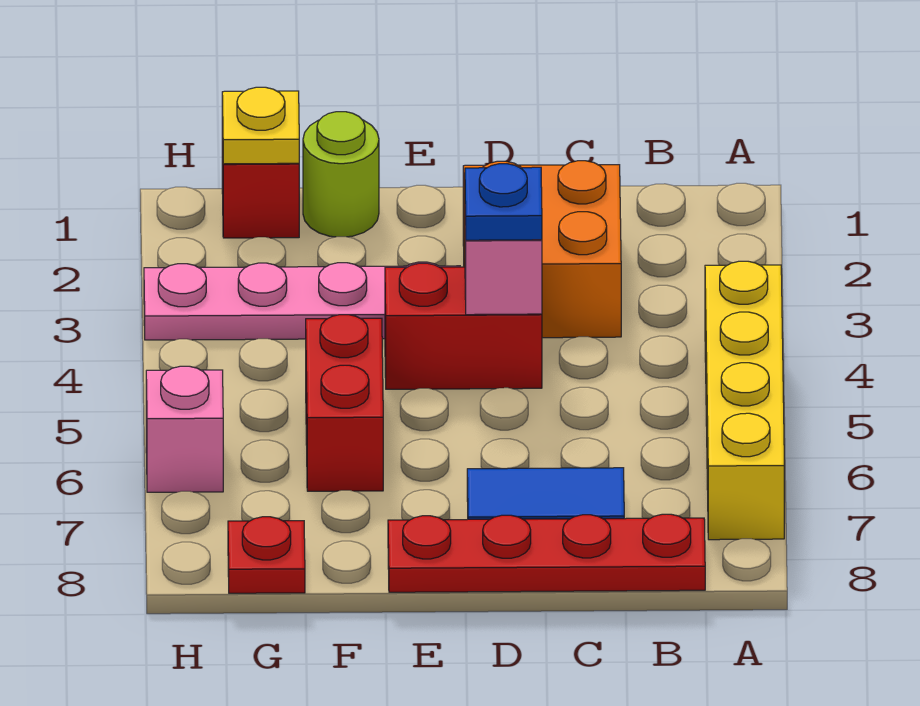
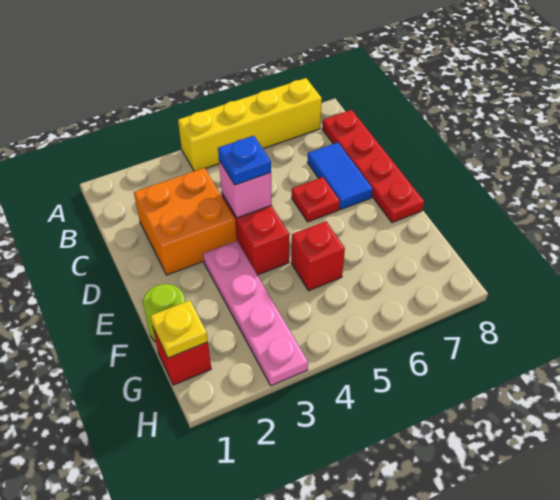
red 1x2 brick [306,315,383,491] -> red 1x1 brick [291,221,345,291]
red 1x1 plate [228,517,305,593] -> red 1x1 plate moved to [292,177,340,222]
pink 1x1 brick [146,366,223,492] -> none

